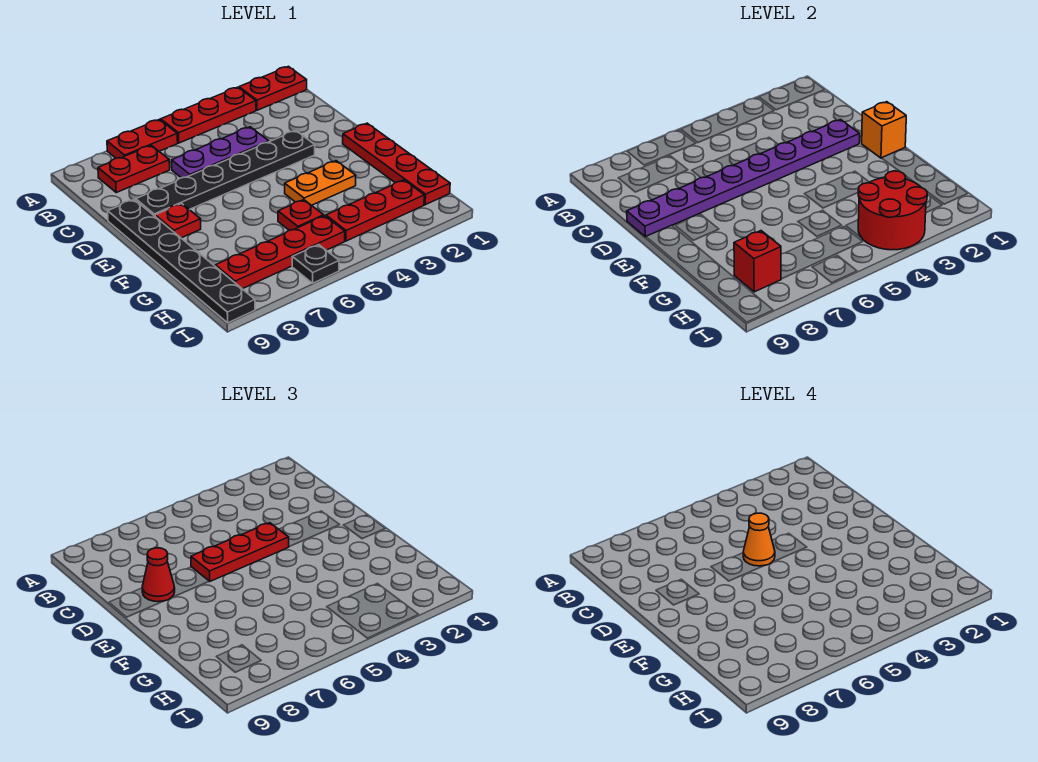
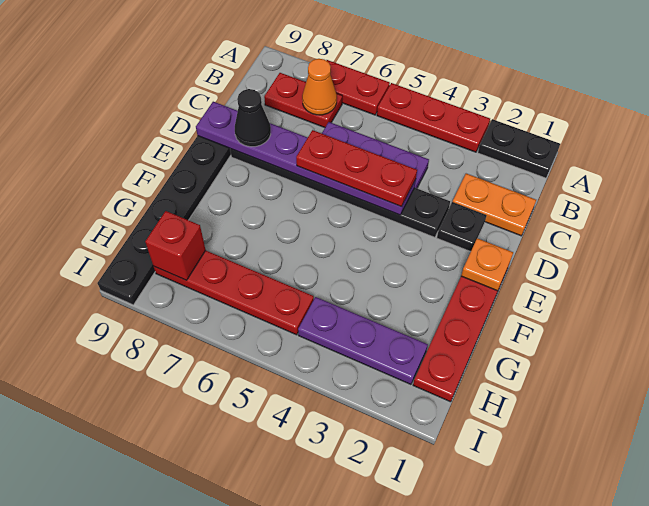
red 1x2 plate [239,66,307,110] -> black 1x2 plate [478,119,560,178]
purple 1x8 plate [627,120,860,237] -> purple 1x6 plate [196,102,416,215]
orange 1x1 cone [743,513,775,566] -> orange 1x1 cone moved to [302,59,337,115]
red 1x1 cone [142,548,175,602] -> black 1x1 cone [235,89,271,147]
orange 1x1 brick [862,102,906,158] -> orange 1x1 plate [461,238,513,291]
red 1x1 plate [155,204,201,238] -> none
orange 1x2 plate [285,161,356,205] -> orange 1x2 plate moved to [453,174,536,236]
red 1x1 plate [278,200,324,230] -> none
red 1x3 plate [326,180,424,241] -> purple 1x3 plate [298,297,428,384]
red 2x2 round brick [858,171,927,250] -> none
black 1x1 plate [292,245,339,283] -> black 1x1 plate moved to [437,202,487,252]

